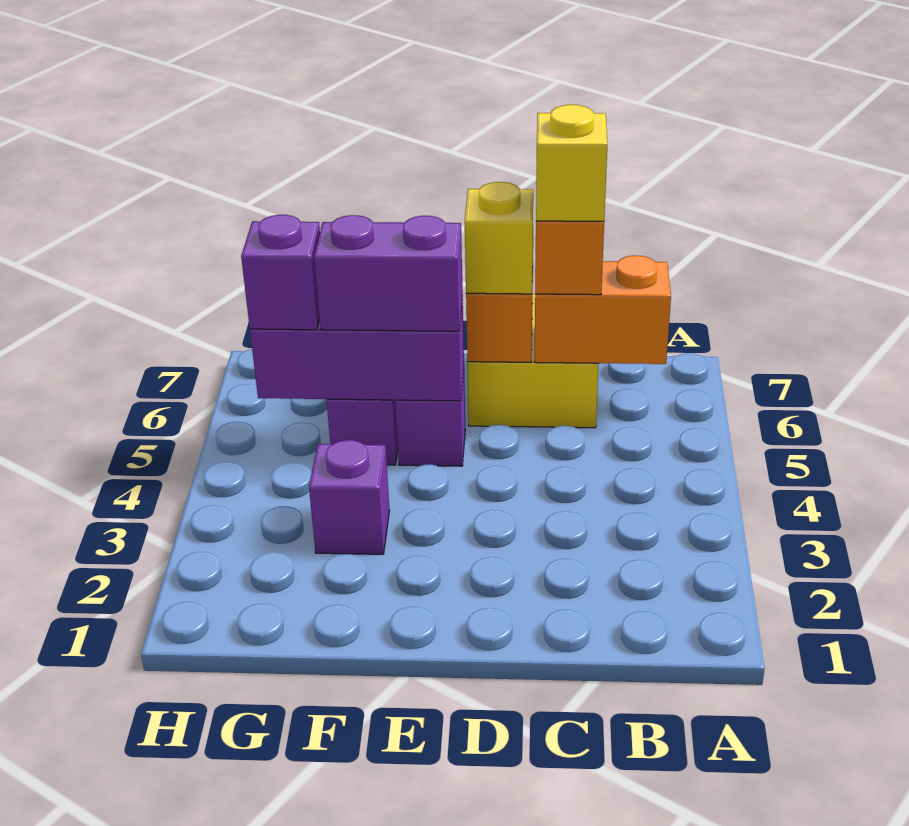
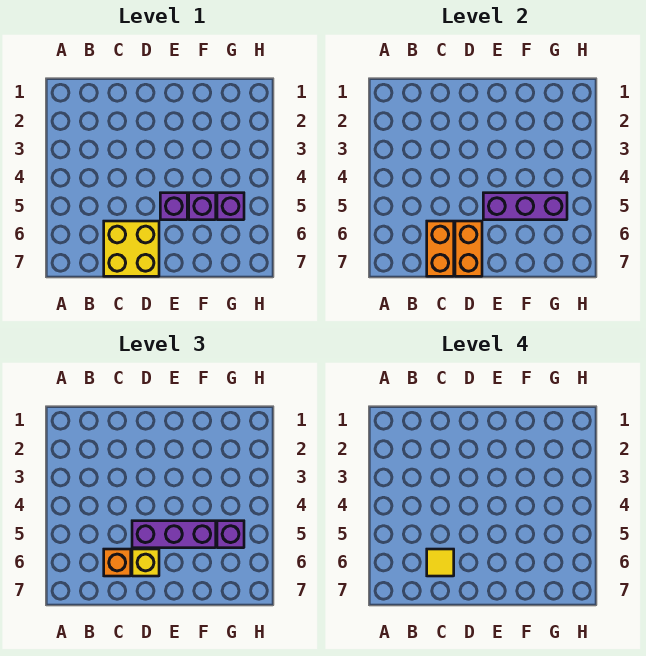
orange 1x2 brick [534,255,671,364] -> orange 1x2 brick turned to [427,221,454,276]
yellow 1x1 brick [536,105,607,221] -> yellow 1x1 tile [427,549,454,576]
purple 1x2 brick [314,215,463,331] -> purple 1x3 brick [132,521,216,548]
purple 1x1 brick [309,440,389,554] -> purple 1x1 brick moved to [217,193,244,220]

